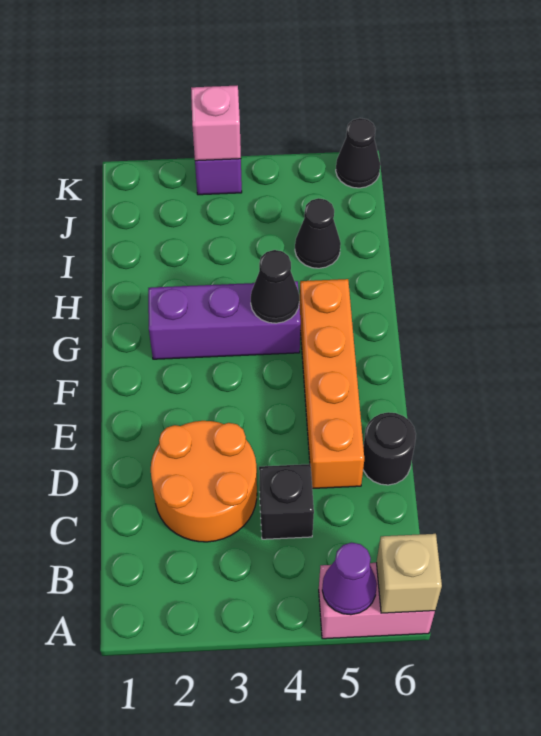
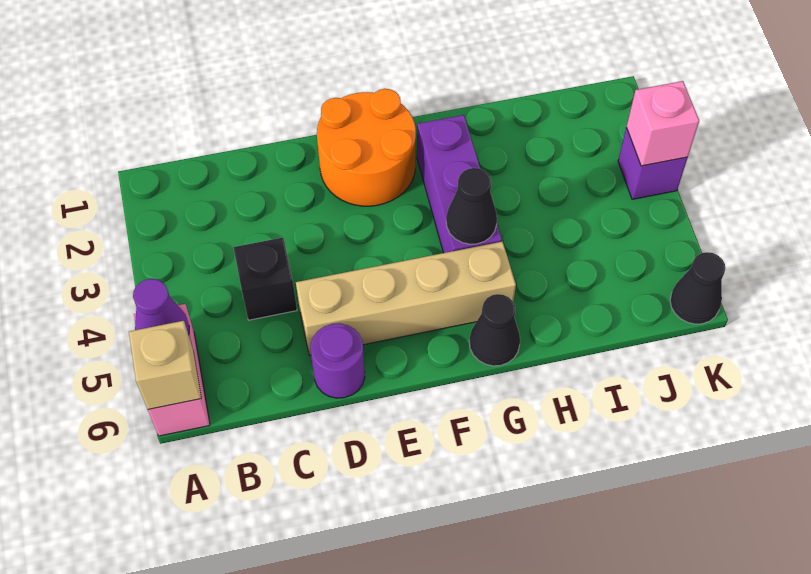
orange 2x2 round brick [151,421,257,542] -> orange 2x2 round brick moved to [317,89,416,206]
orange 1x4 brick [299,279,364,489] -> tan 1x4 brick [296,242,516,355]
black 1x1 round brick [363,412,416,485] -> purple 1x1 round brick [310,323,365,398]
black 1x1 cone [295,198,341,268] -> black 1x1 cone moved to [469,294,520,366]

